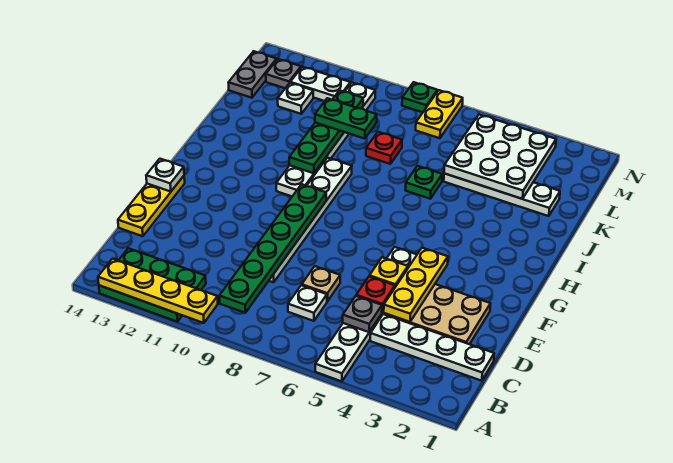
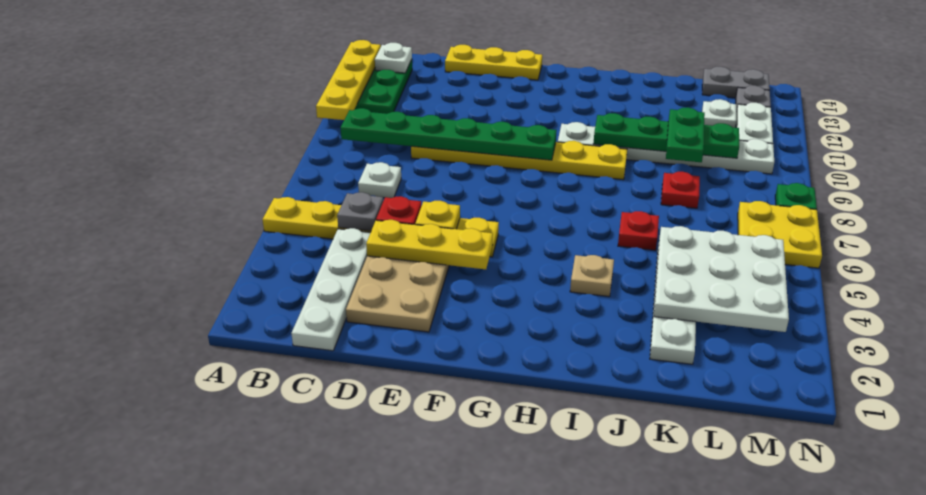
white 1x6 plate [315,247,417,381] -> yellow 1x6 plate [262,197,499,257]
tan 1x1 plate [302,266,340,301] -> tan 1x1 plate moved to [570,255,614,297]
white 1x6 plate [269,158,352,282] -> yellow 1x6 plate [411,141,627,180]
white 1x1 plate [146,159,184,192] -> white 1x1 plate moved to [375,43,412,73]
green 1x1 plate [406,166,442,199] -> red 1x1 plate [618,211,659,250]
yellow 1x2 plate [416,90,463,138] -> yellow 2x2 plate [738,201,822,268]

